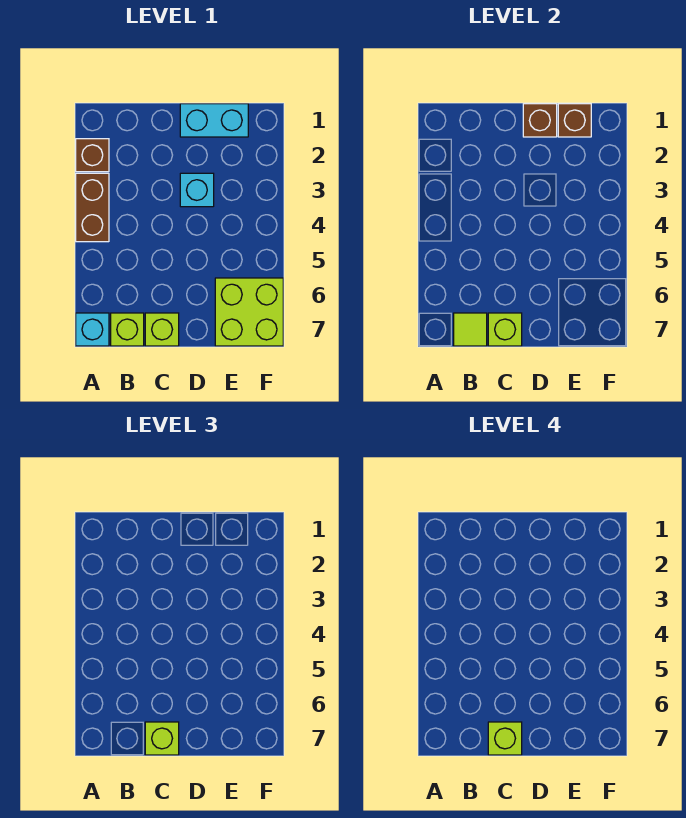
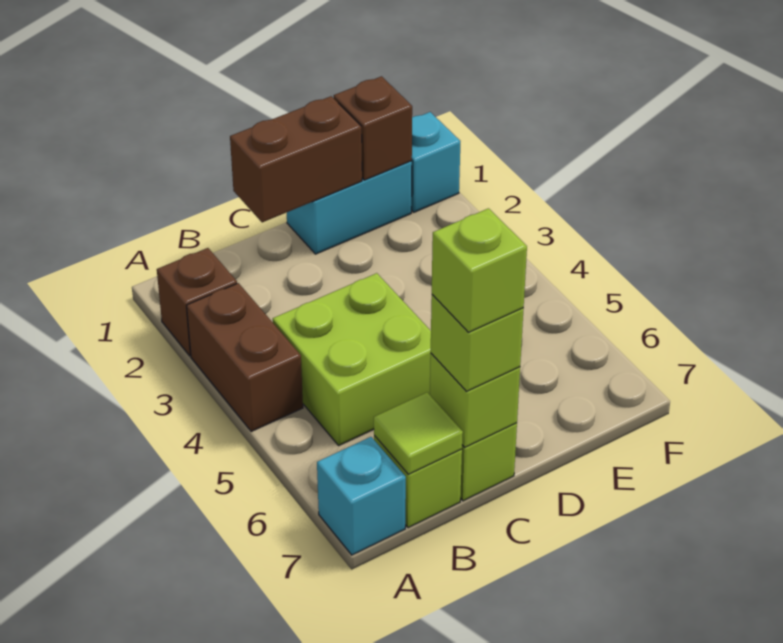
brown 1x1 brick [523,104,557,137] -> brown 1x2 brick [230,96,362,222]
cyan 1x1 brick [180,173,214,207] -> cyan 1x1 brick moved to [411,112,460,212]
lime 2x2 brick [215,278,283,346] -> lime 2x2 brick moved to [273,273,431,445]

